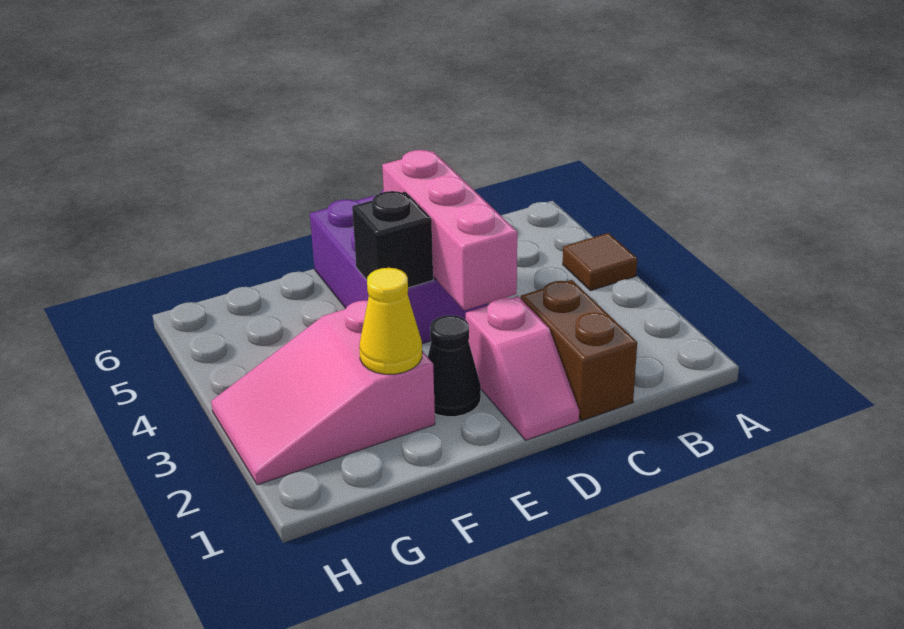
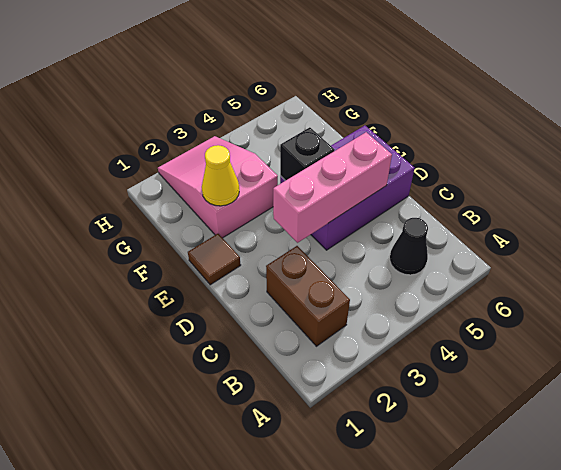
brown 1x1 tile [563,233,637,291] -> brown 1x1 tile moved to [188,234,241,285]
brown 1x2 brick [521,280,637,421] -> brown 1x2 brick turned to [266,246,350,346]
pink 1x2 slope [466,297,579,440] -> none
black 1x1 cone [428,315,481,417] -> black 1x1 cone moved to [390,218,428,275]

